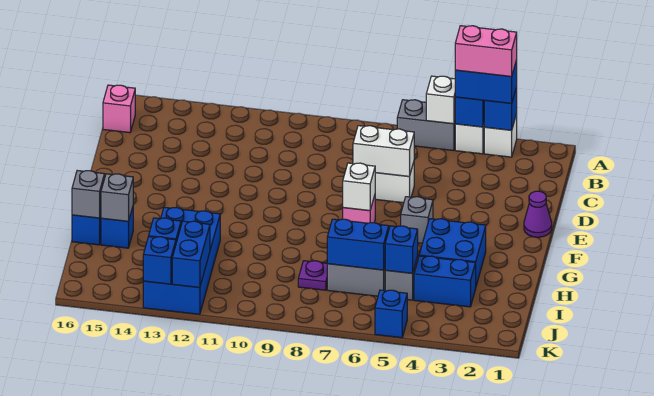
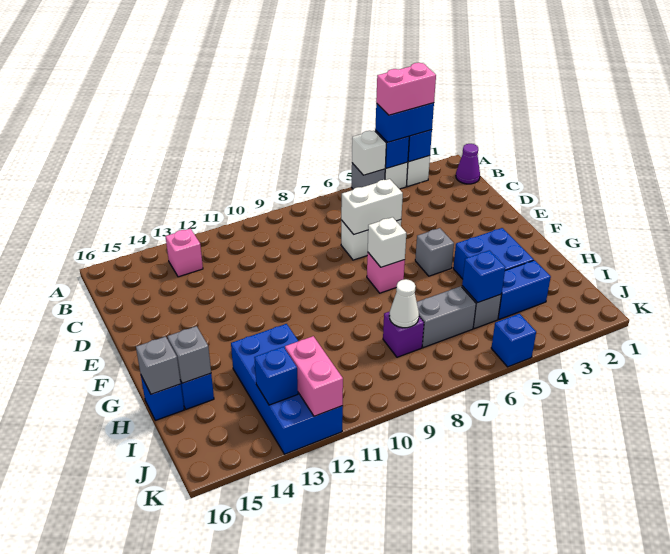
grey 1x2 brick [397,100,455,151] -> grey 1x1 brick [351,163,385,189]
pink 1x1 brick [103,85,135,133] -> pink 1x1 brick moved to [166,229,203,277]
purple 1x1 cone [524,191,552,237] -> purple 1x1 cone moved to [456,144,480,184]
blue 1x2 brick [327,219,389,270] -> none
purple 1x1 plate [298,261,327,290] -> purple 1x1 brick [383,312,424,357]
none -> white 1x1 cone [390,279,419,328]
blue 1x2 brick [172,221,210,288] -> pink 1x2 brick [285,336,343,416]
blue 1x1 brick [143,237,176,284] -> none

